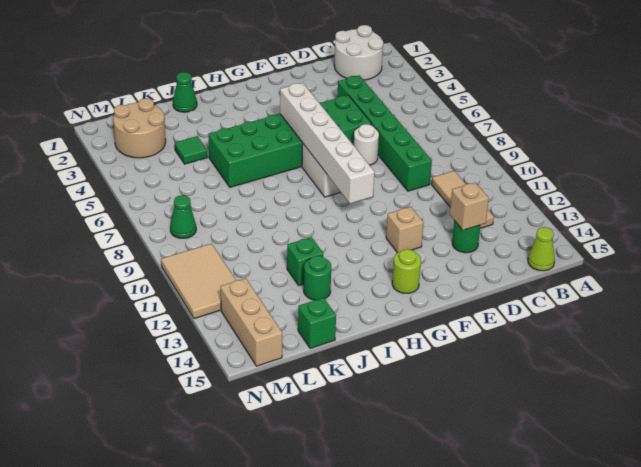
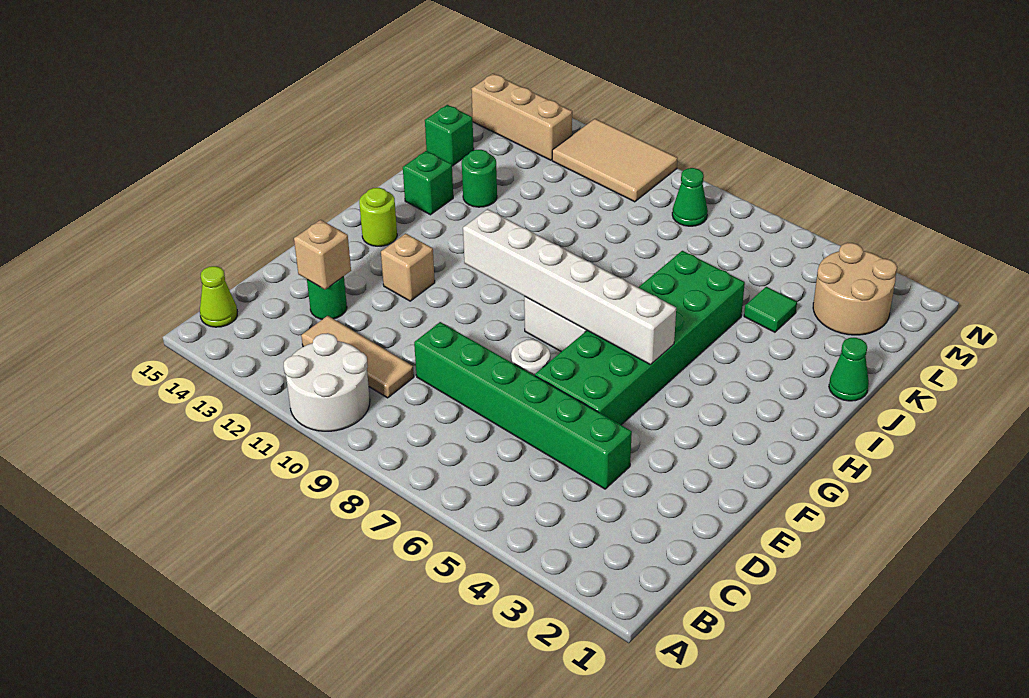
white 2x2 round brick [334,25,383,80] -> white 2x2 round brick moved to [284,333,370,431]
green 1x1 brick [287,237,323,285] -> green 1x1 brick moved to [403,151,453,215]

